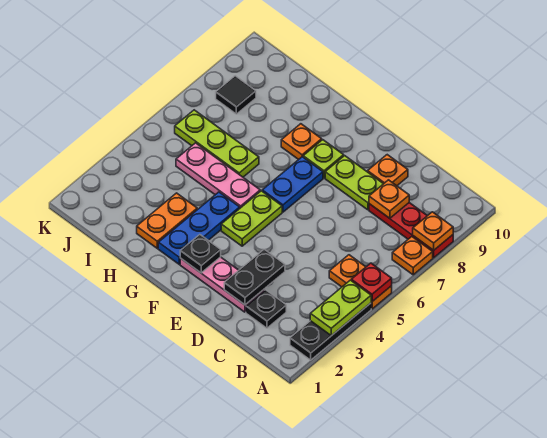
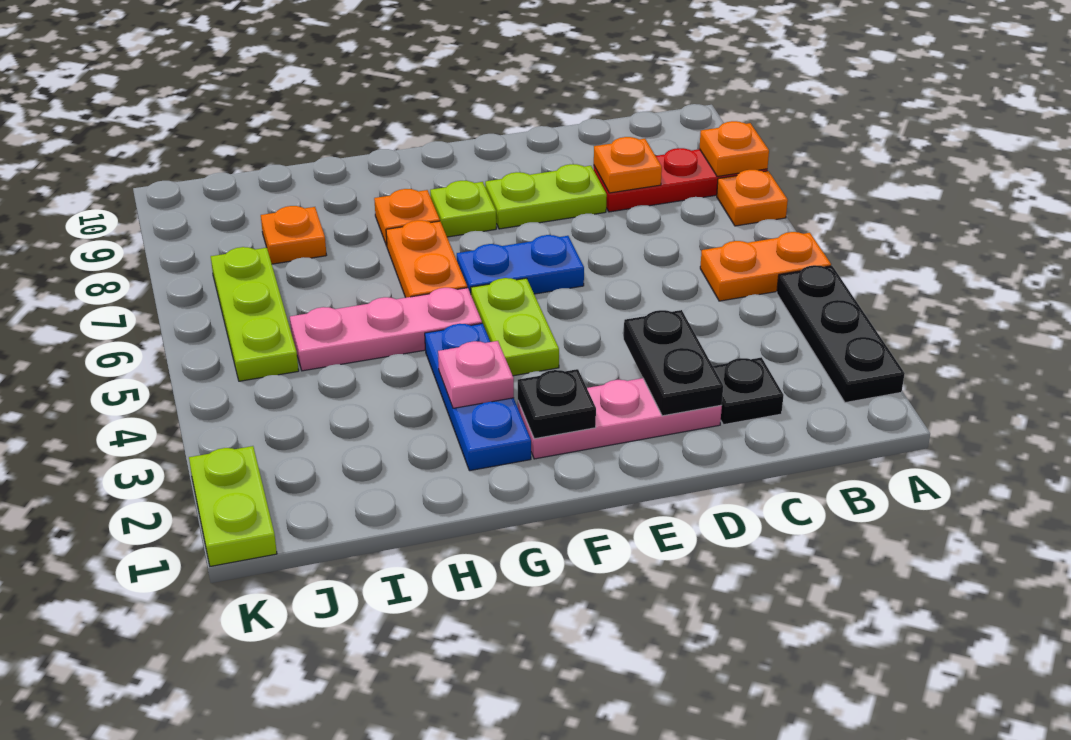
lime 1x2 plate [310,280,371,336] -> lime 1x2 plate moved to [189,446,277,566]
red 1x1 plate [351,263,392,301] -> none
orange 1x1 plate [368,155,408,186] -> orange 1x1 plate moved to [261,206,326,264]
blue 1x2 plate [262,157,323,212] -> blue 1x2 plate turned to [457,235,584,294]
none -> pink 1x1 plate [438,341,514,408]
orange 1x2 plate [137,193,197,248] -> orange 1x2 plate moved to [386,220,467,298]
lime 1x3 plate [175,110,259,177] -> lime 1x3 plate turned to [211,247,299,381]
black 1x1 tile [216,76,256,114] -> none

